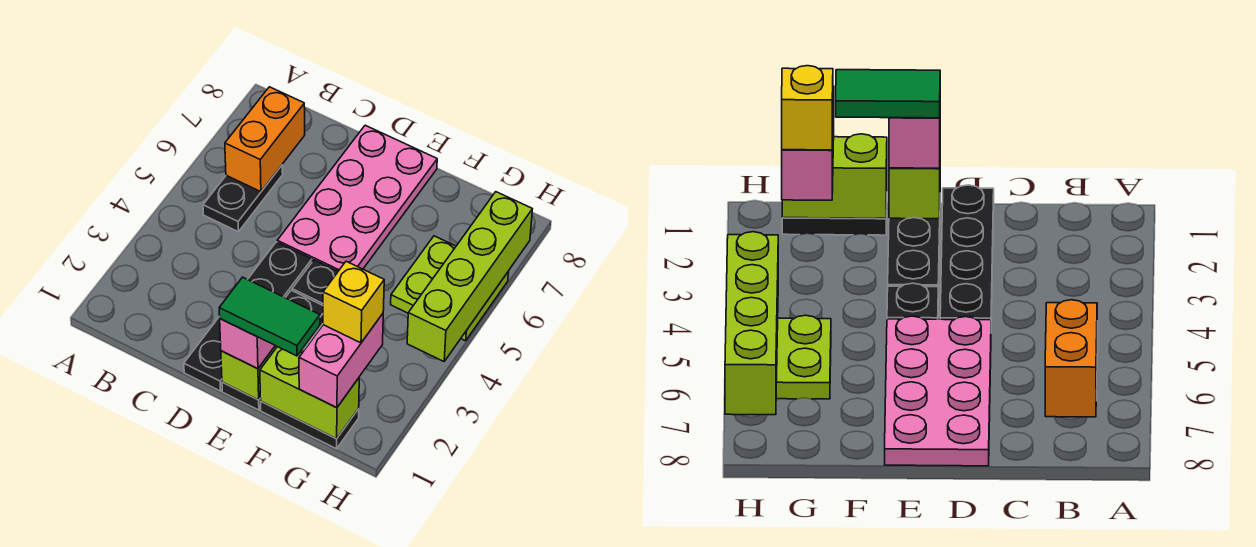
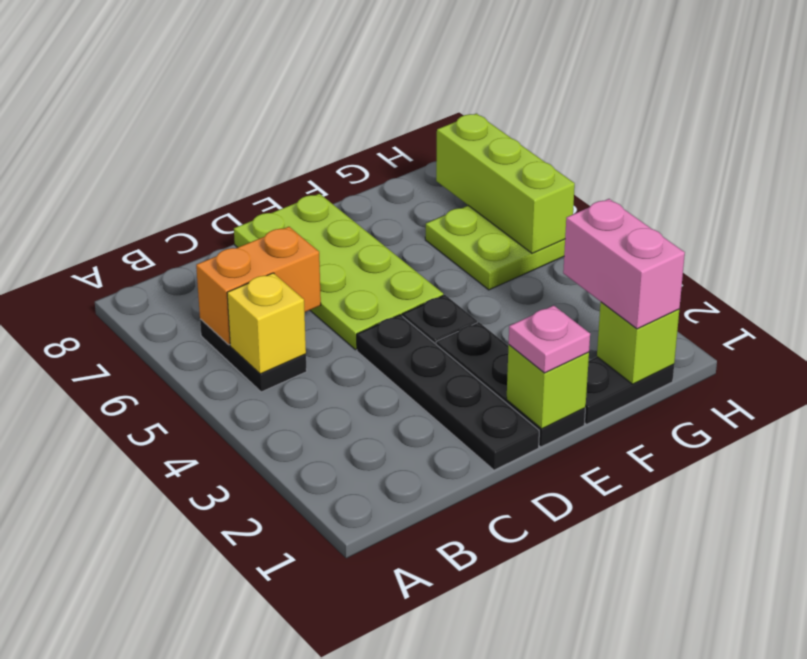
orange 1x2 brick [225,87,305,192] -> orange 1x2 brick turned to [196,227,321,345]
pink 2x4 plate [277,125,437,271] -> lime 2x4 plate [234,194,443,350]
pink 1x1 brick [220,319,275,369] -> pink 1x1 plate [509,305,590,373]
green 1x2 tile [219,277,320,356] -> none
lime 1x2 brick [260,347,359,439] -> lime 1x1 brick [597,302,679,384]
yellow 1x1 brick [323,261,384,343] -> yellow 1x1 brick moved to [227,273,306,374]
lime 1x4 brick [407,192,532,361] -> lime 1x3 brick [436,114,575,253]

